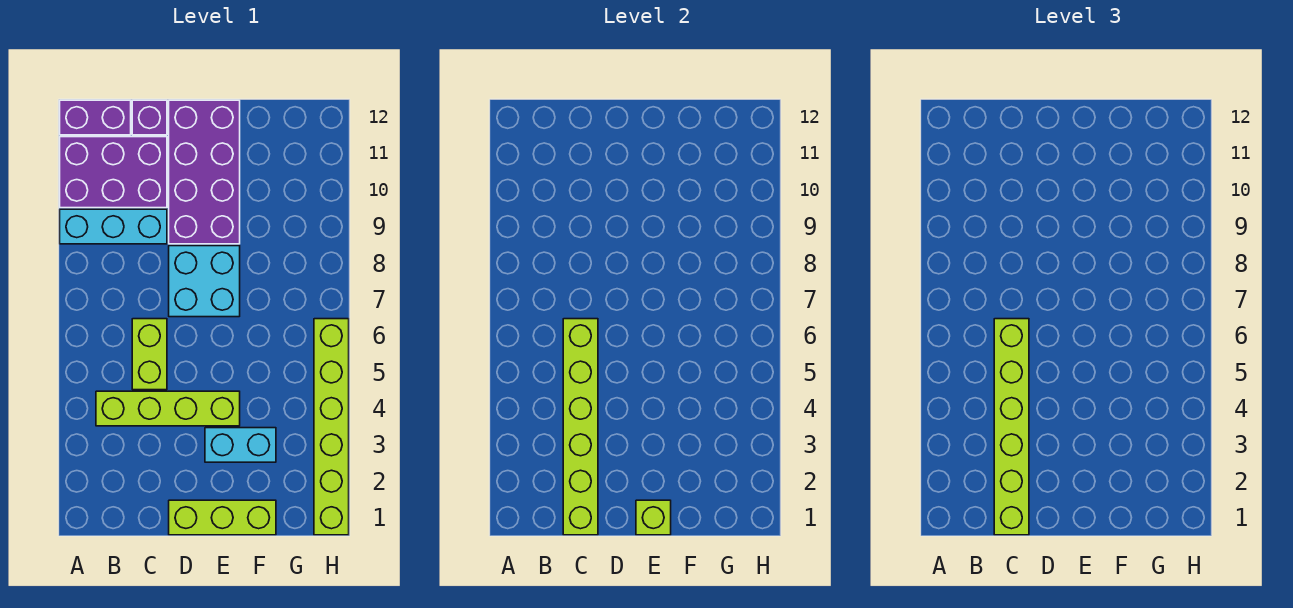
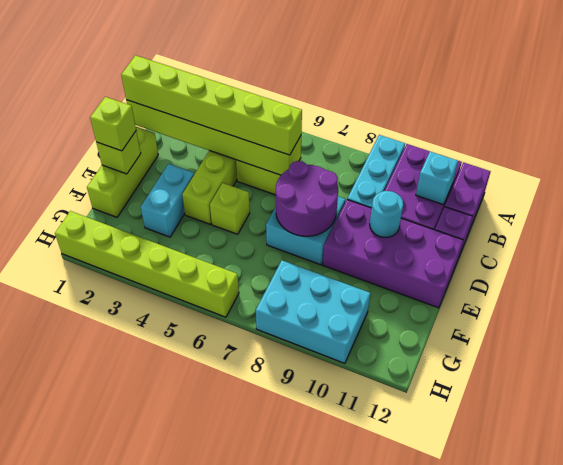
none -> cyan 1x1 brick [416,152,458,205]
none -> purple 2x2 round brick [276,161,338,236]
none -> cyan 1x1 round brick [370,191,403,237]
none -> lime 1x1 brick [90,97,136,151]
none -> lime 1x1 brick [210,183,250,234]
none -> cyan 2x3 brick [256,260,370,363]

